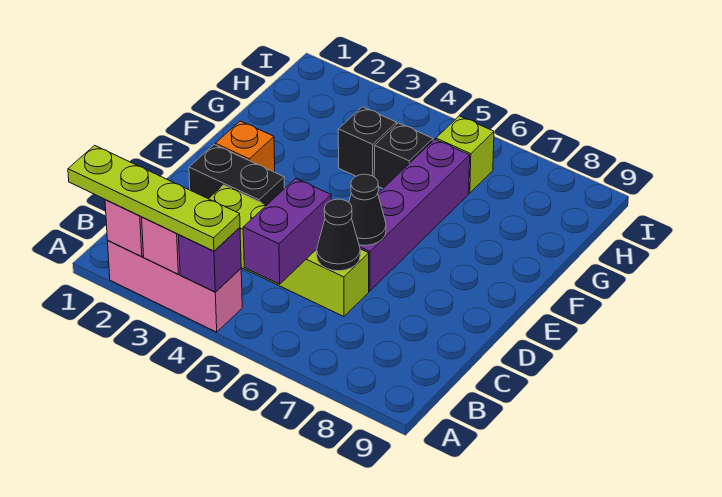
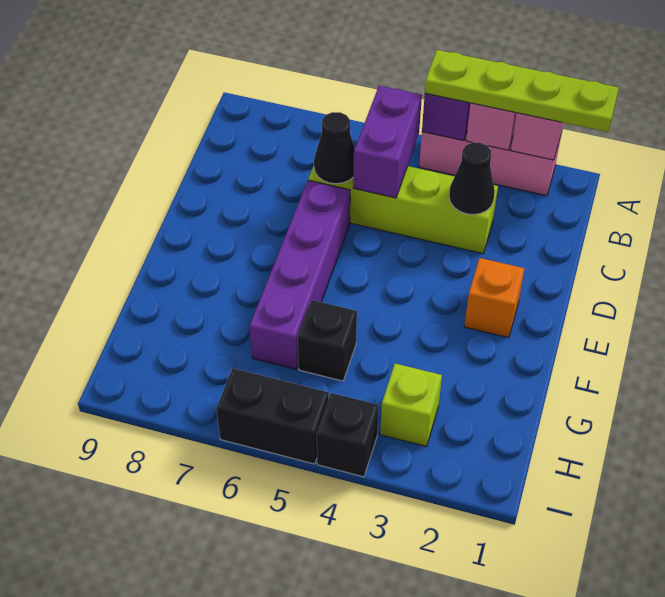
black 1x2 brick [189,145,284,205] -> black 1x2 brick moved to [216,368,329,464]
black 1x1 cone [349,174,386,246] -> black 1x1 cone moved to [449,142,495,215]
black 1x1 brick [338,107,397,177] -> black 1x1 brick moved to [317,393,379,477]
lime 1x1 brick [436,116,494,193] -> lime 1x1 brick moved to [380,363,442,446]

